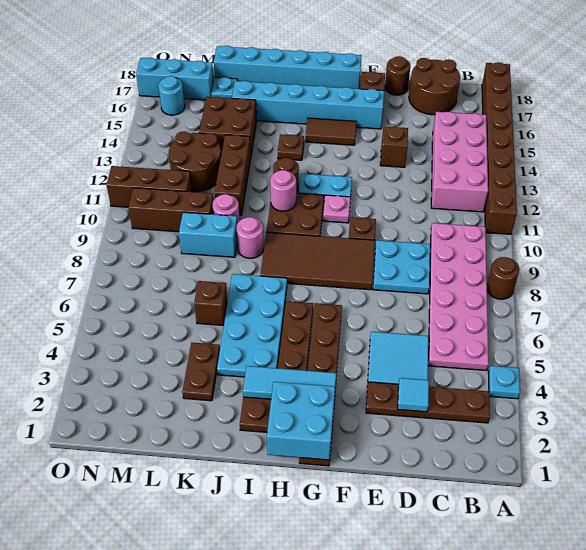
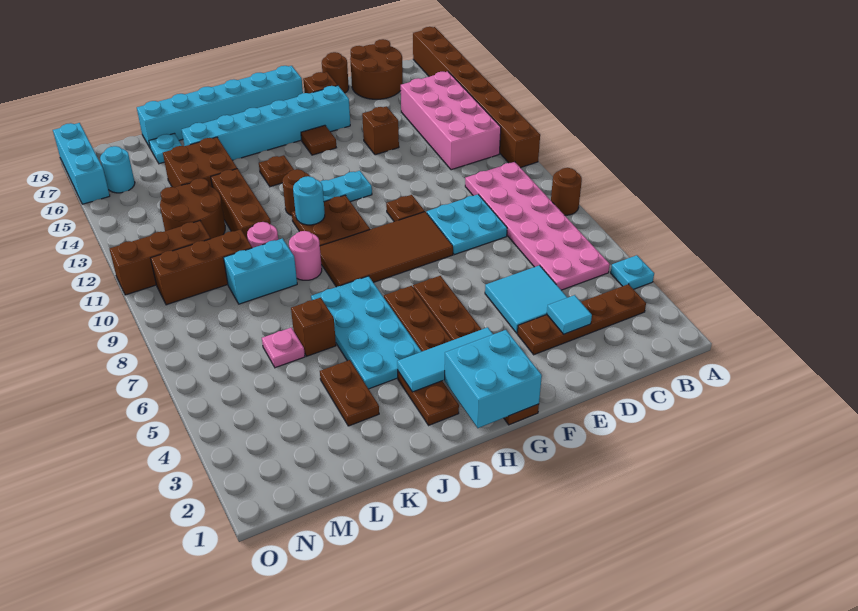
pink 1x1 plate [323,195,351,223] -> pink 1x1 plate moved to [262,328,305,368]
brown 1x2 tile [305,118,356,145] -> brown 1x1 tile [301,125,336,155]
pink 1x1 round brick [270,170,296,211] -> cyan 1x1 round brick [293,176,325,225]
cyan 1x3 brick [136,58,214,100] -> cyan 1x3 brick turned to [53,123,110,204]

